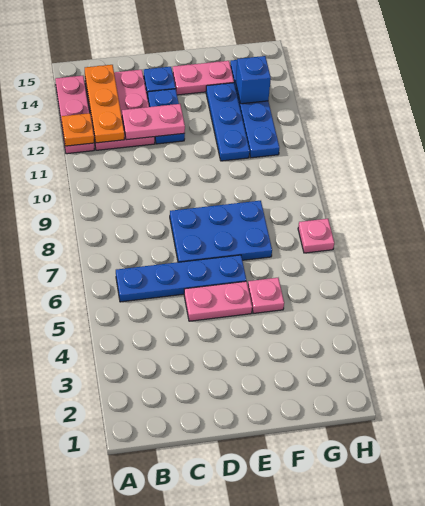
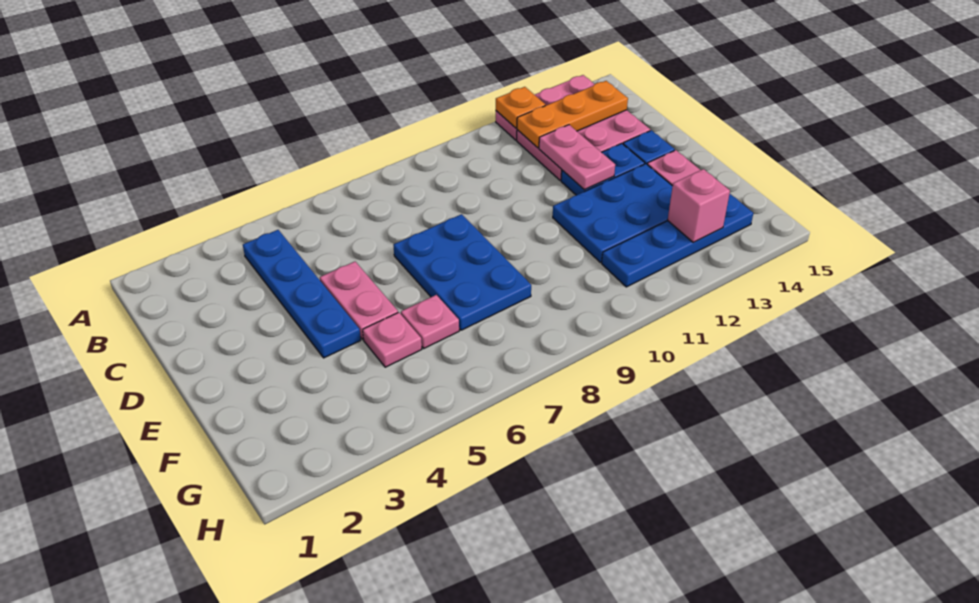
blue 1x4 plate [116,255,246,302] -> blue 1x4 plate moved to [243,230,361,358]
blue 1x3 plate [206,83,250,161] -> blue 2x3 plate [553,164,673,262]
blue 1x1 brick [236,56,271,104] -> pink 1x1 brick [668,169,730,242]
pink 1x1 plate [298,219,334,253] -> pink 1x1 plate moved to [401,295,459,348]

